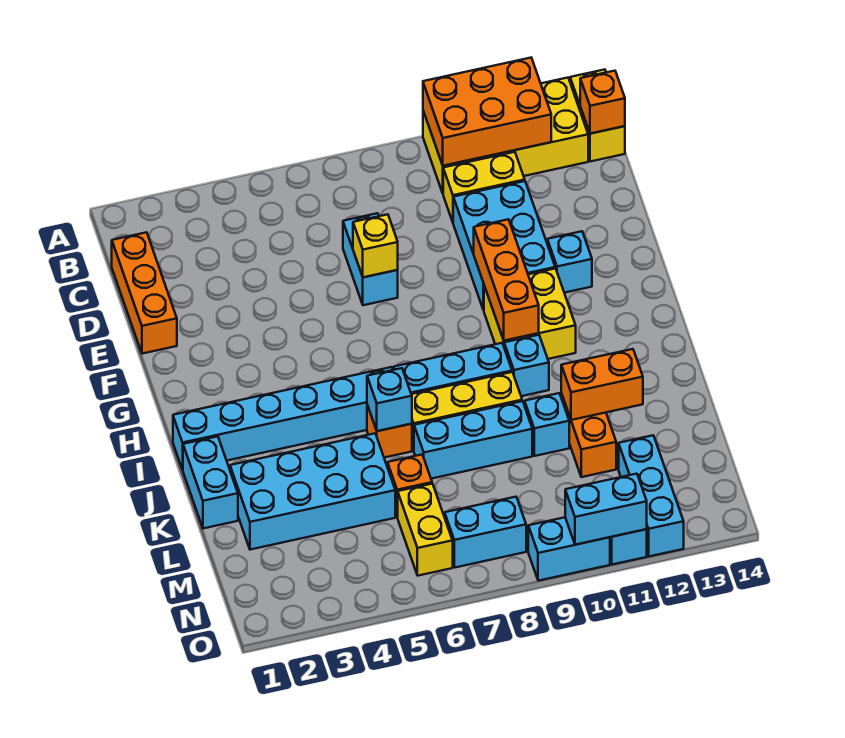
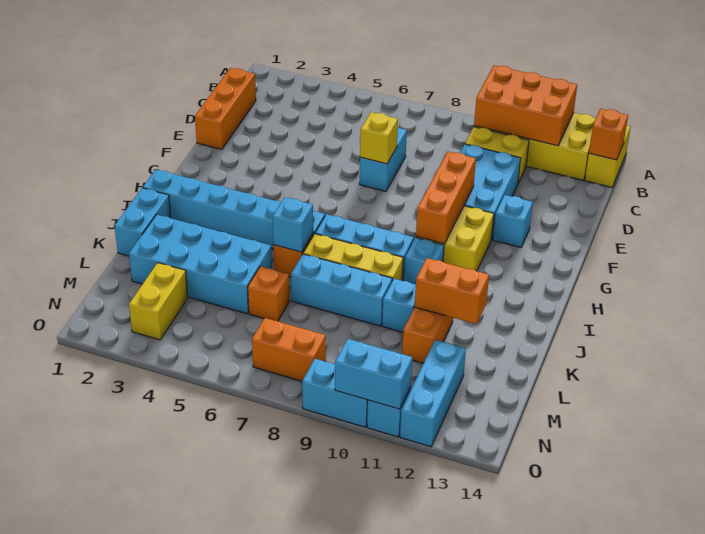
yellow 1x2 brick [398,484,453,576] -> yellow 1x2 brick moved to [129,263,188,340]
cyan 1x2 brick [445,497,526,568] -> orange 1x2 brick [252,318,326,381]

